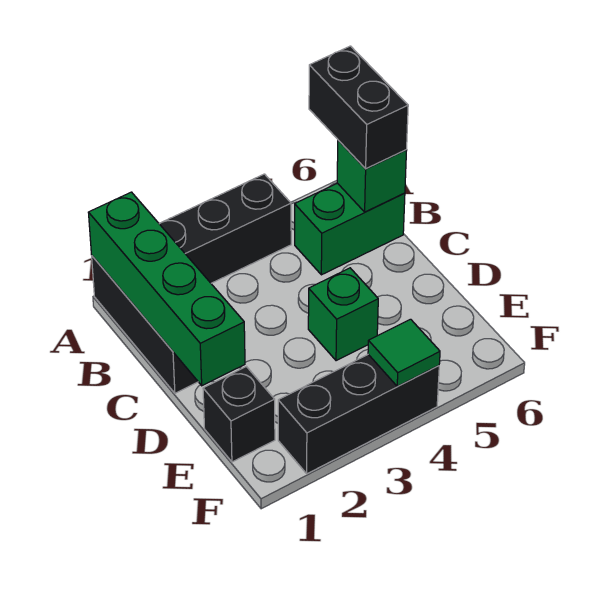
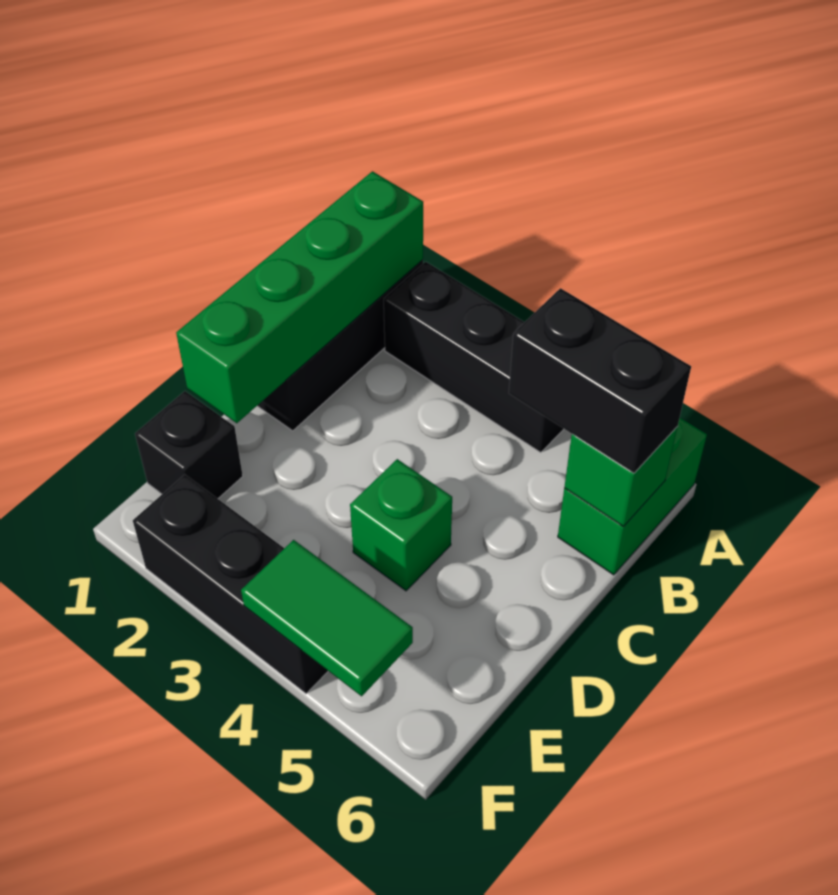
black 1x2 brick [309,46,408,169] -> black 1x2 brick turned to [509,288,691,473]
green 1x2 brick [295,183,405,275] -> green 1x2 brick turned to [558,418,707,575]
green 1x1 tile [368,319,440,386] -> green 1x2 tile [241,540,413,696]

